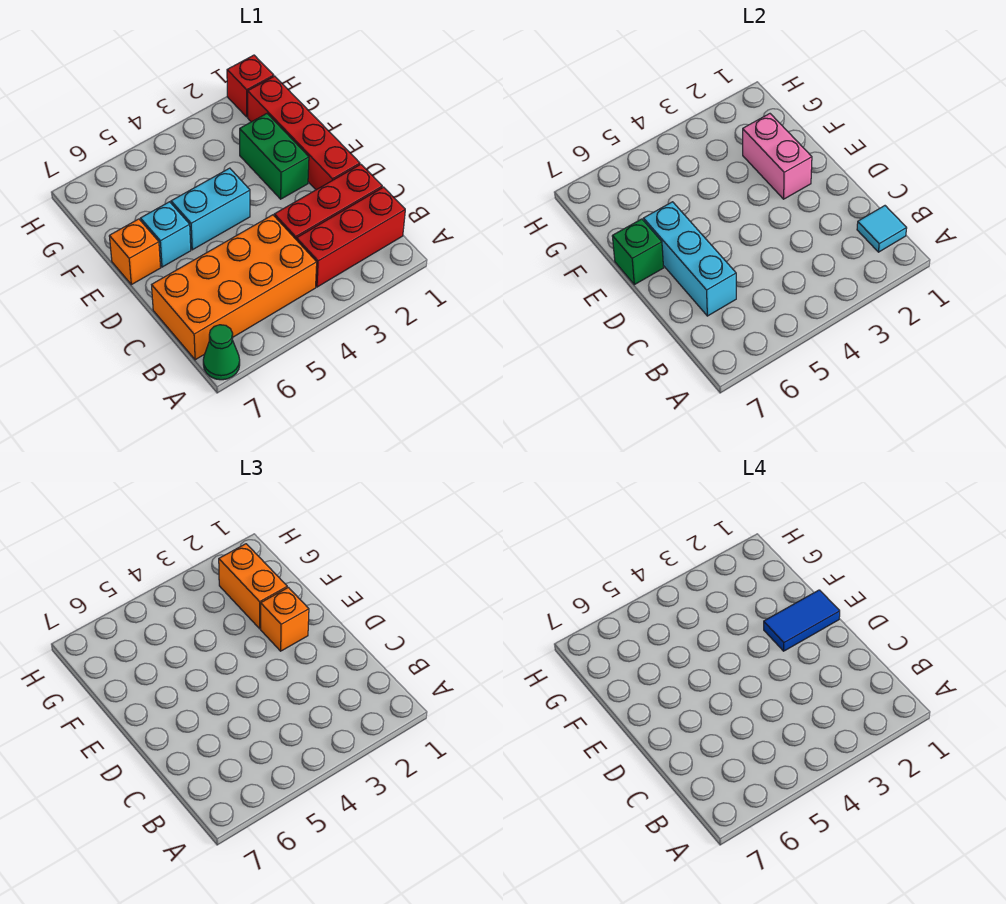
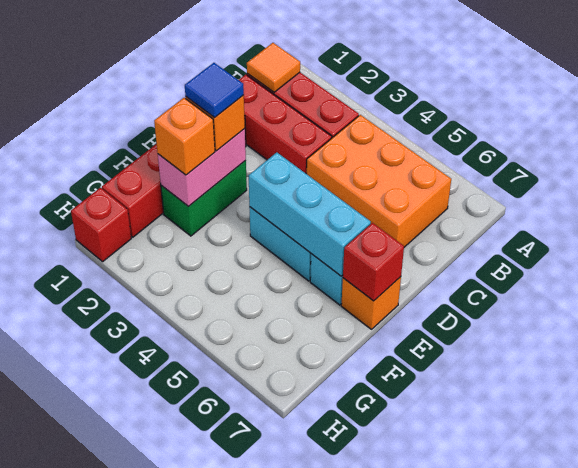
green 1x1 cone [203,325,240,380] -> none
cyan 1x1 tile [857,206,907,252] -> orange 1x1 tile [247,43,300,92]
orange 2x4 brick [152,215,317,360] -> orange 2x3 brick [306,115,451,247]
cyan 1x3 brick [643,202,736,316] -> cyan 1x3 brick turned to [249,152,371,276]
blue 1x2 tile [764,590,840,651] -> blue 1x1 tile [185,63,244,117]
green 1x1 brick [612,219,664,285] -> red 1x1 brick [343,223,404,301]
orange 1x2 brick [219,544,287,629] -> orange 1x1 brick [154,98,215,175]

